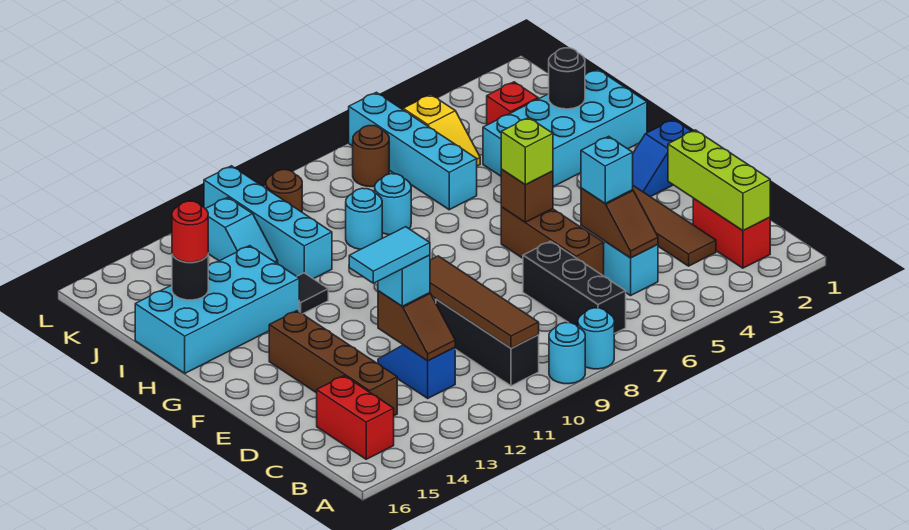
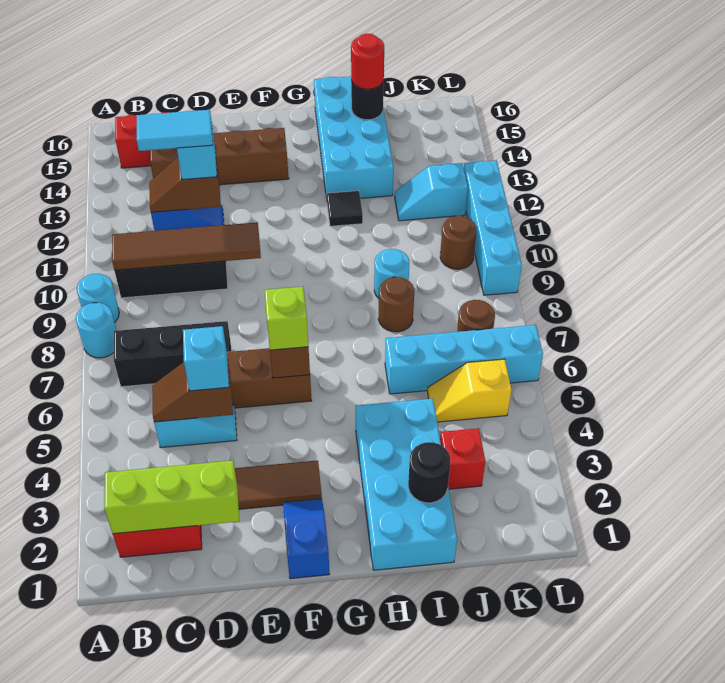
cyan 1x2 tile [349,227,430,283] -> cyan 1x2 tile turned to [136,110,213,151]
cyan 1x1 round brick [375,174,411,235] -> brown 1x1 round brick [378,277,414,332]
cyan 1x4 brick [204,166,332,279] -> cyan 1x4 brick turned to [464,160,522,295]

